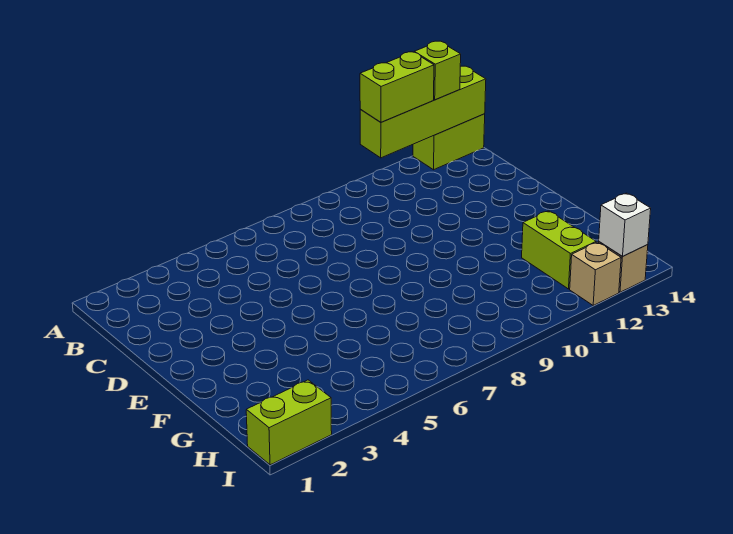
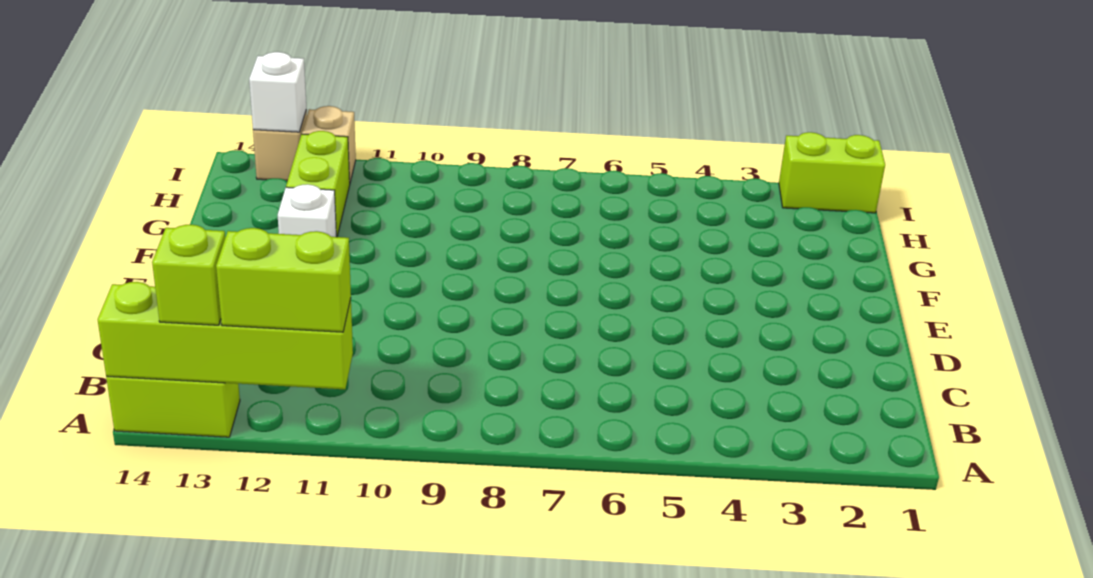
none -> white 1x1 brick [278,184,336,237]

